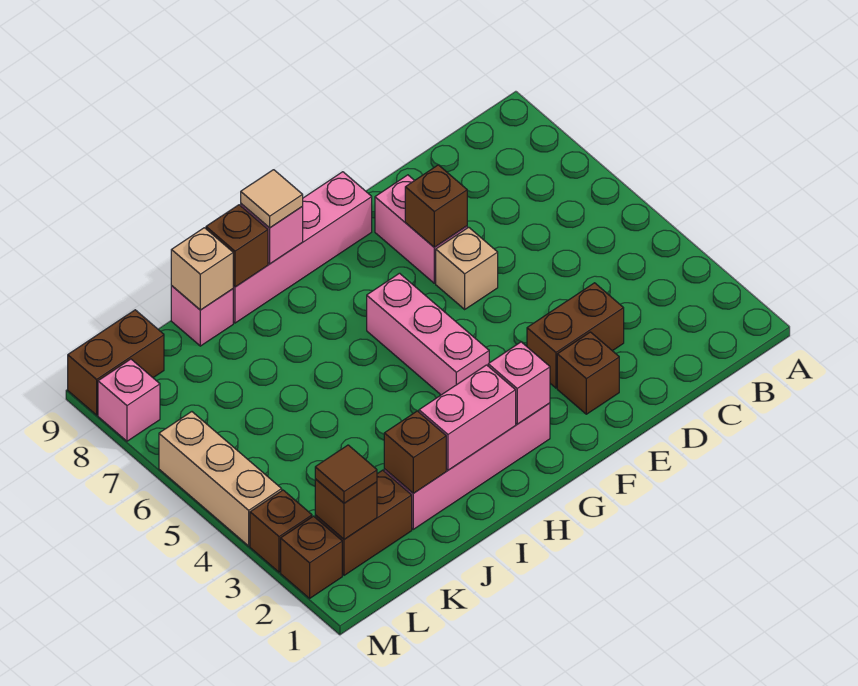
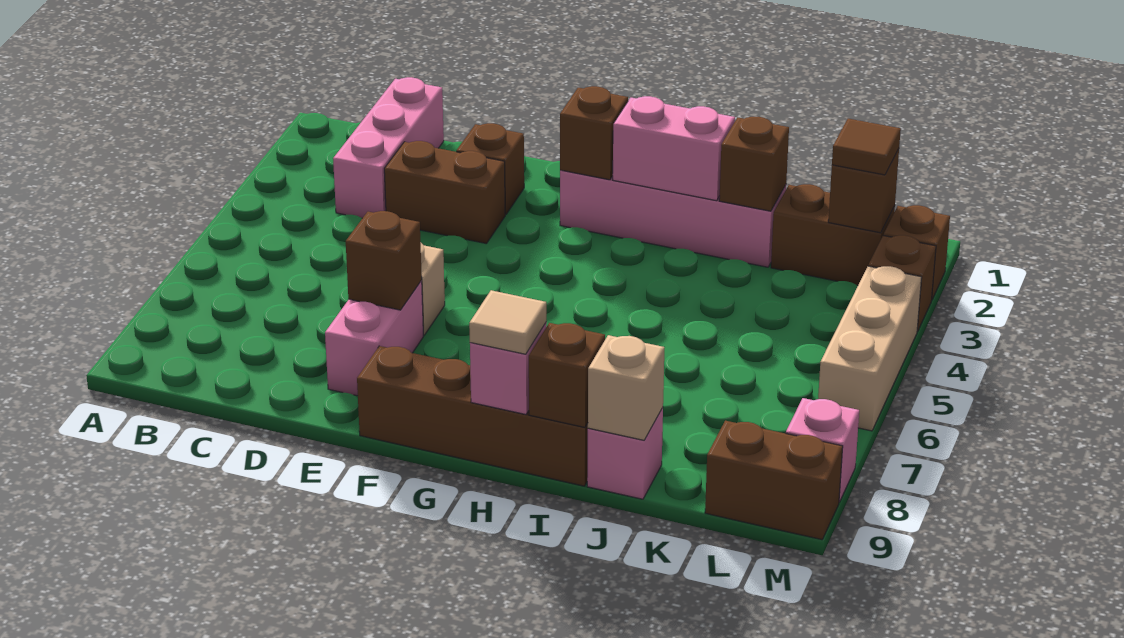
pink 1x4 brick [233,172,372,323] -> brown 1x4 brick [357,346,588,486]
pink 1x1 brick [488,342,550,424] -> brown 1x1 brick [560,86,628,180]
pink 1x3 brick [367,273,489,395] -> pink 1x3 brick moved to [333,77,444,218]

